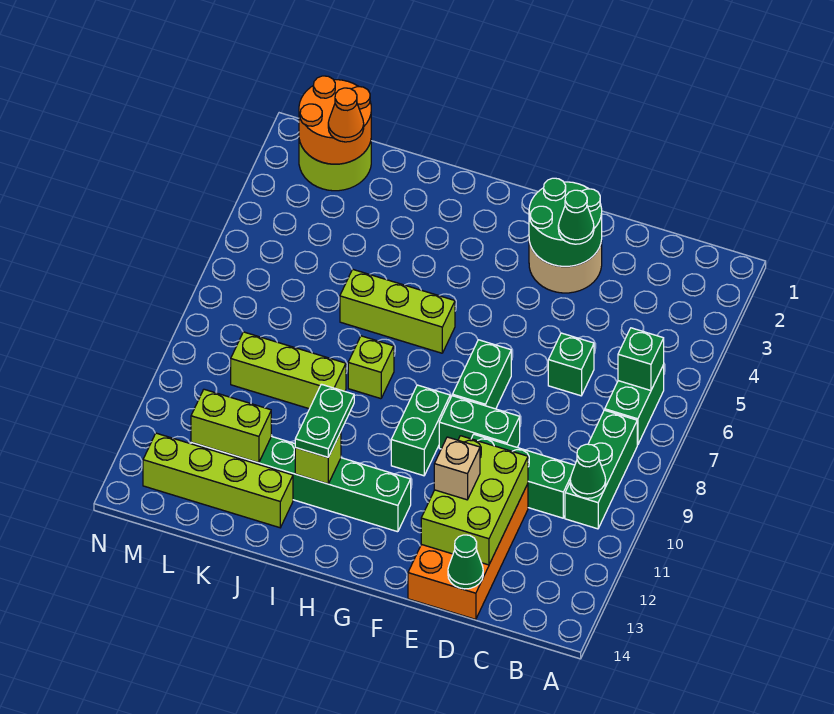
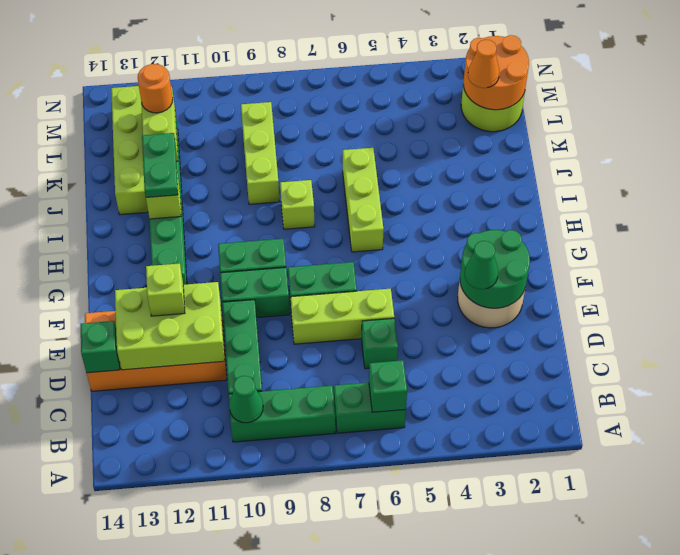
green 1x1 cone [448,535,483,589] -> green 1x1 brick [81,321,120,373]
none -> lime 1x3 brick [291,289,394,344]
green 1x2 brick [439,396,520,449] -> green 1x2 brick turned to [220,267,290,318]
tan 1x1 brick [434,437,480,500] -> lime 1x1 brick [146,263,185,316]
green 1x2 plate [295,384,354,457] -> green 1x2 plate turned to [142,133,178,197]
none -> orange 1x1 round brick [138,64,173,113]

